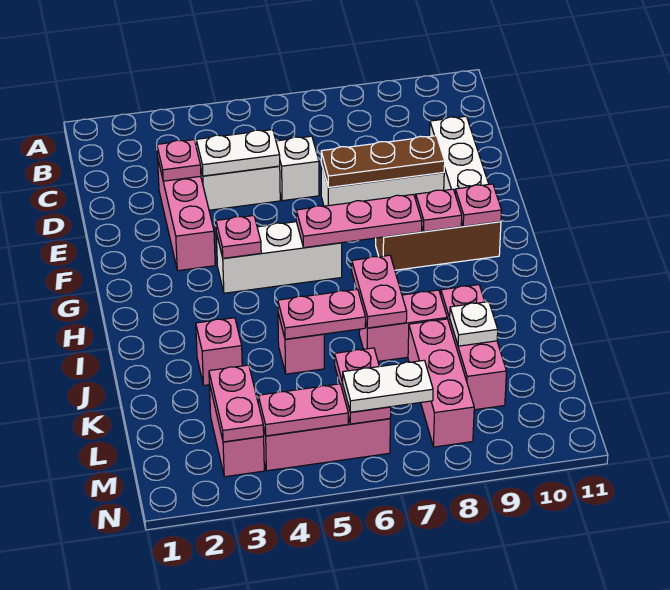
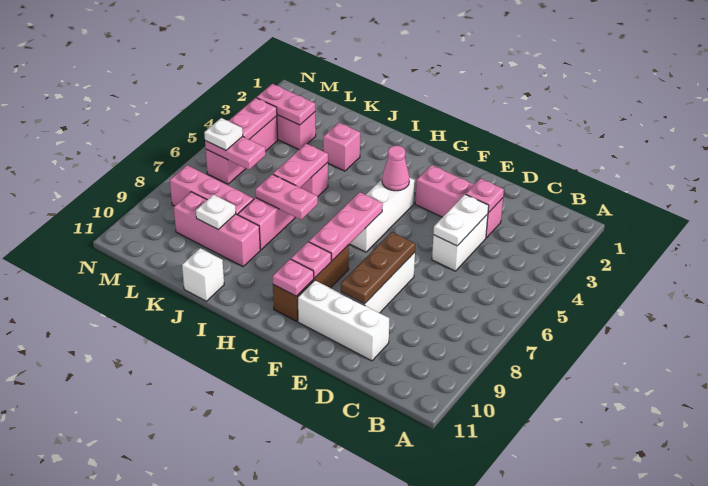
white 1x1 brick [276,136,319,201] -> white 1x1 brick moved to [182,248,224,301]
pink 1x1 plate [216,216,261,258] -> pink 1x1 cone [382,146,409,191]
white 1x2 plate [343,360,433,412] -> white 1x1 plate [204,118,243,150]

